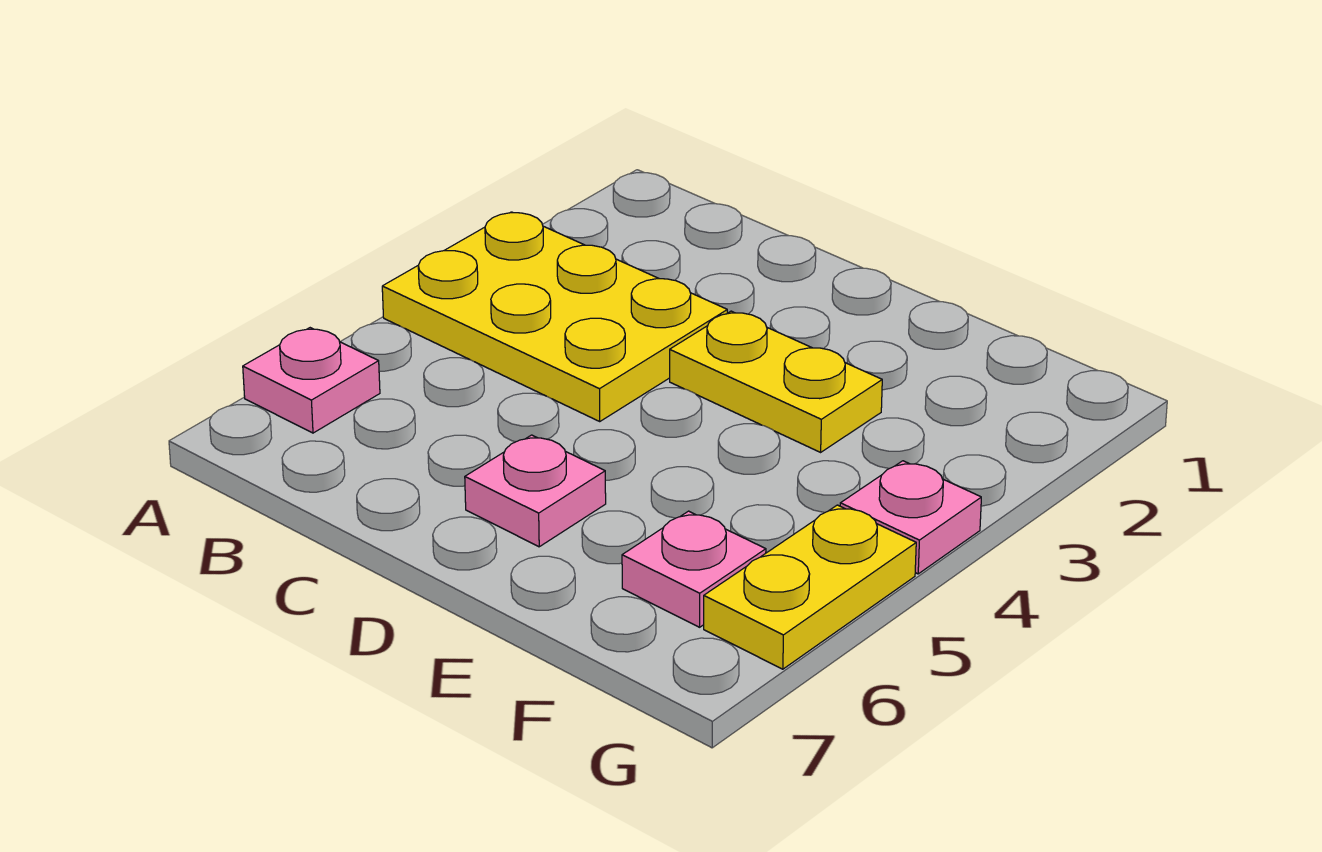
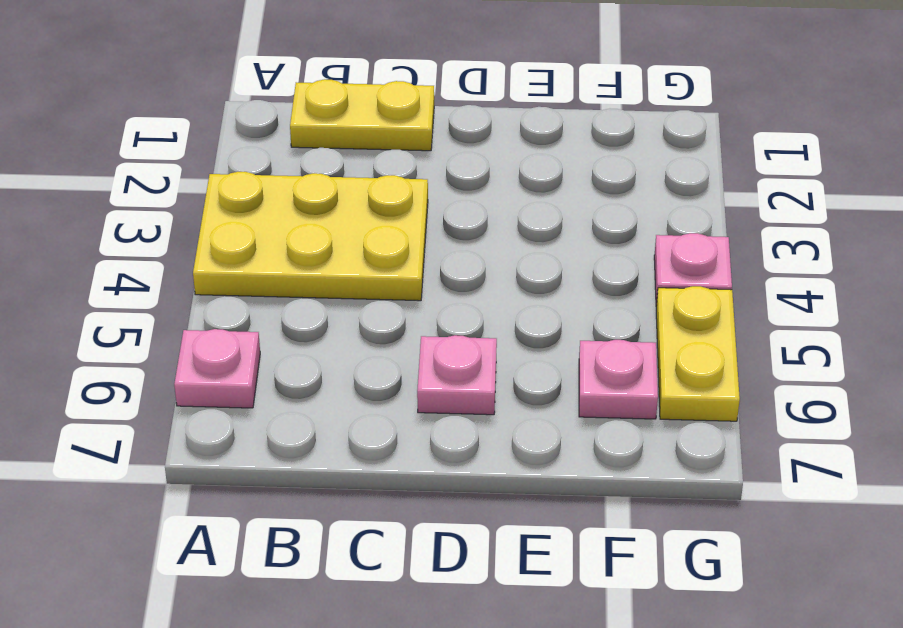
yellow 1x2 plate [670,311,882,452] -> yellow 1x2 plate moved to [290,79,434,151]

